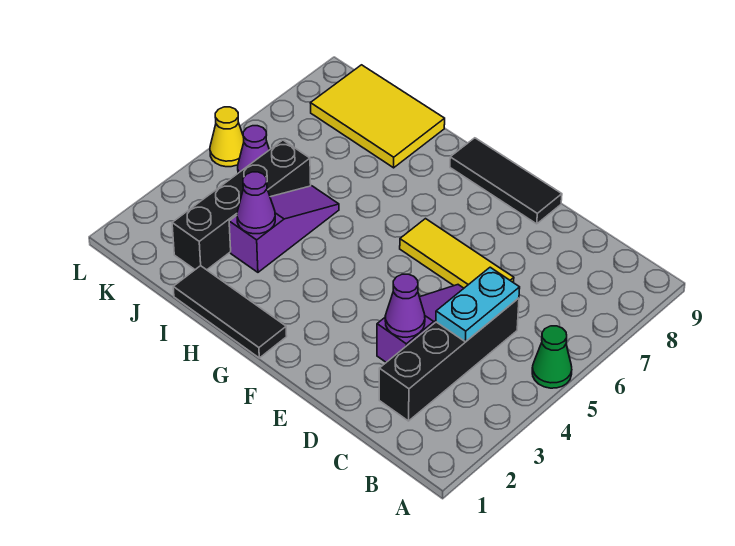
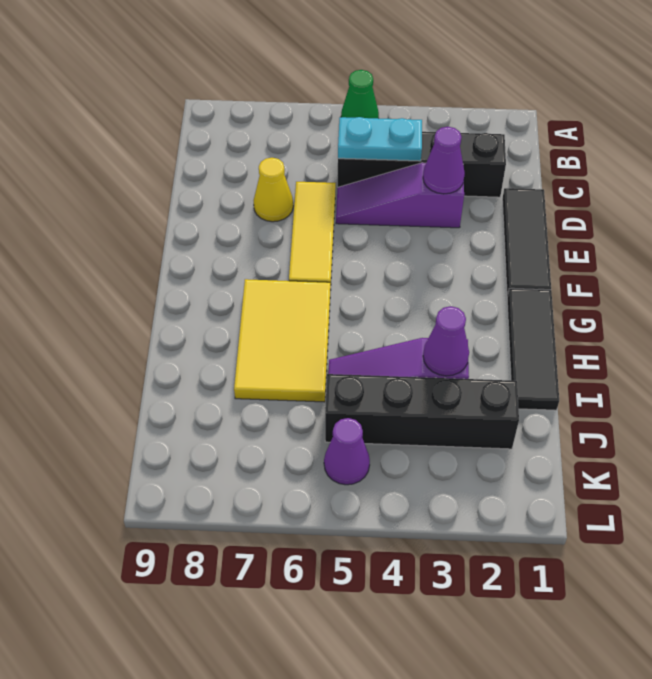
black 1x3 tile [450,138,562,224] -> black 1x3 tile moved to [502,188,551,296]
yellow 2x3 tile [311,65,445,168] -> yellow 2x3 tile moved to [234,279,331,402]
yellow 1x1 cone [210,107,244,167] -> yellow 1x1 cone moved to [254,158,293,222]

